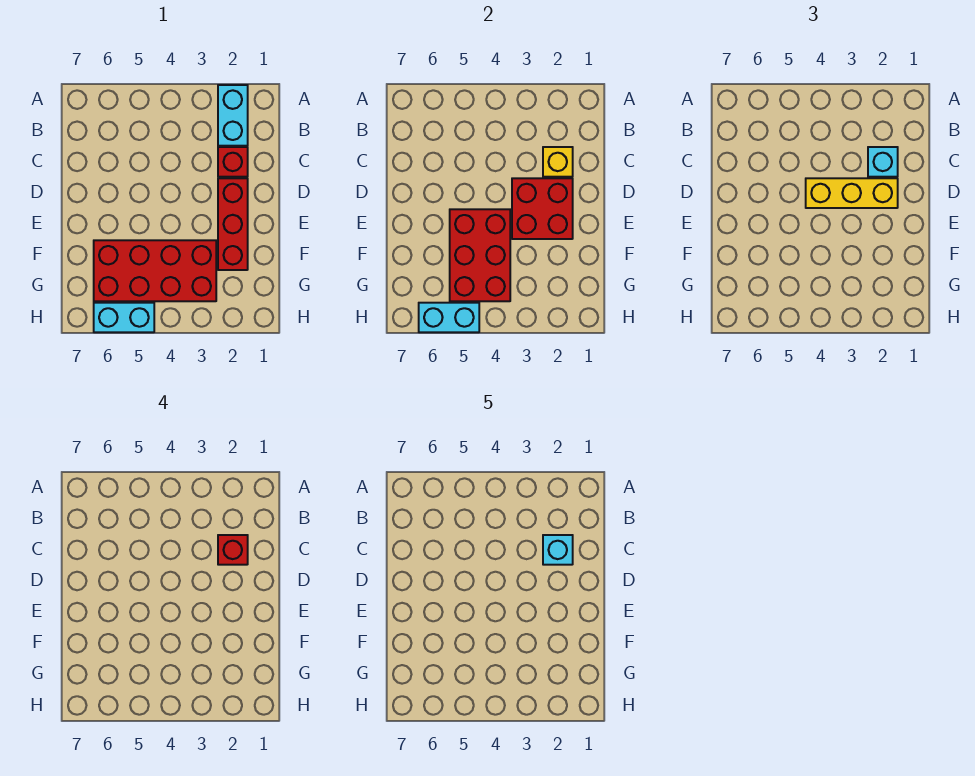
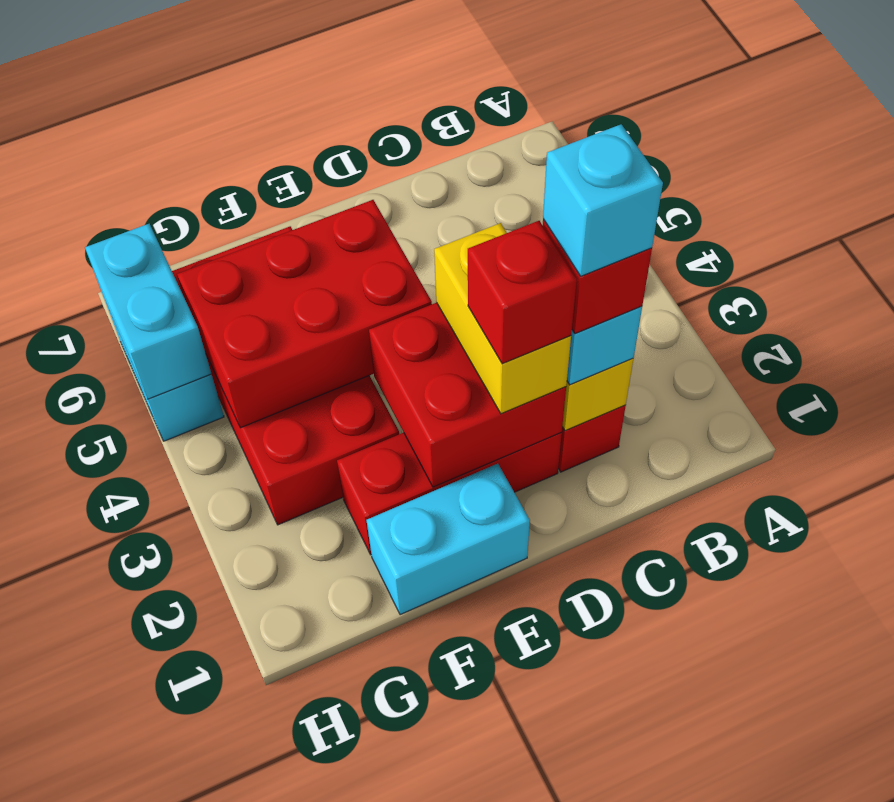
cyan 1x2 brick [218,85,248,146] -> cyan 1x2 brick moved to [367,464,530,615]
yellow 1x3 brick [806,178,898,208] -> yellow 1x2 brick [434,223,571,414]
none -> red 1x1 brick [468,221,577,364]

